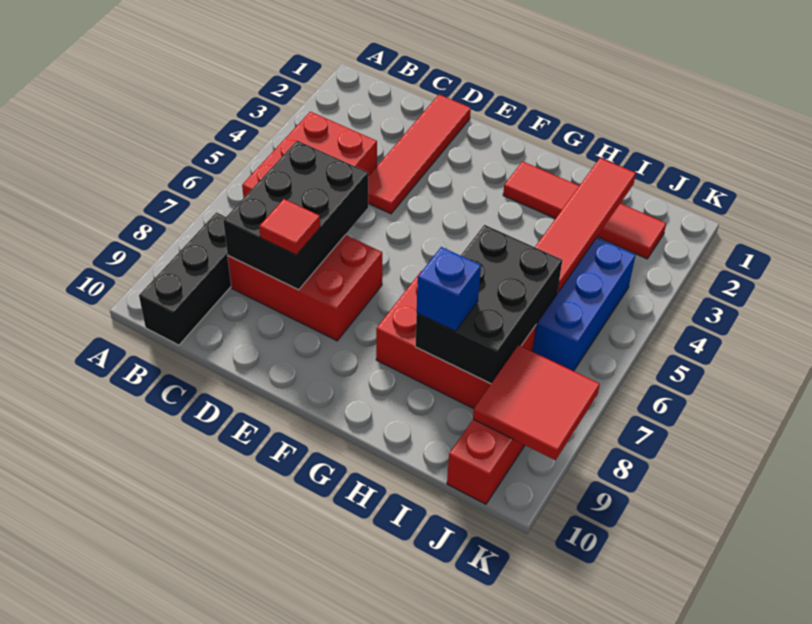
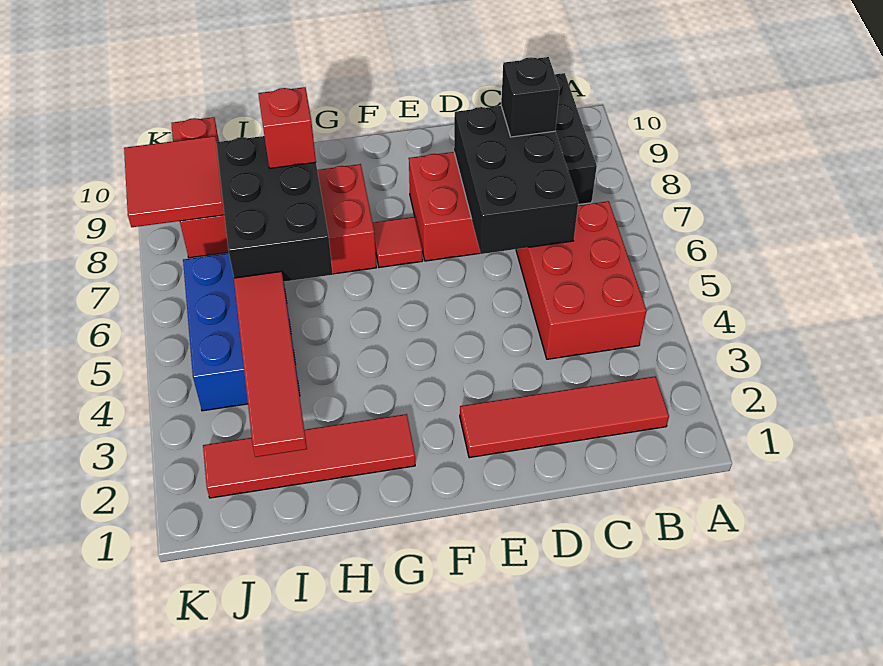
none -> black 1x1 brick [501,57,560,137]
red 1x4 tile [368,94,471,214] -> red 1x4 tile turned to [460,376,669,458]
red 1x1 tile [259,199,320,255] -> red 1x1 tile moved to [373,217,423,267]
blue 1x1 brick [417,247,481,331] -> red 1x1 brick [258,87,316,168]

